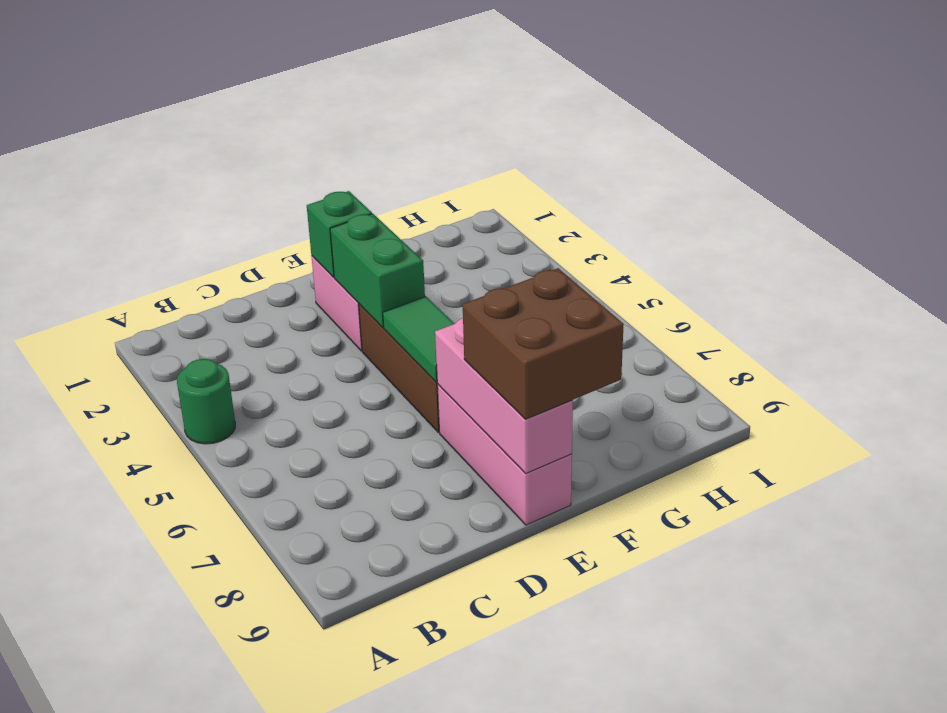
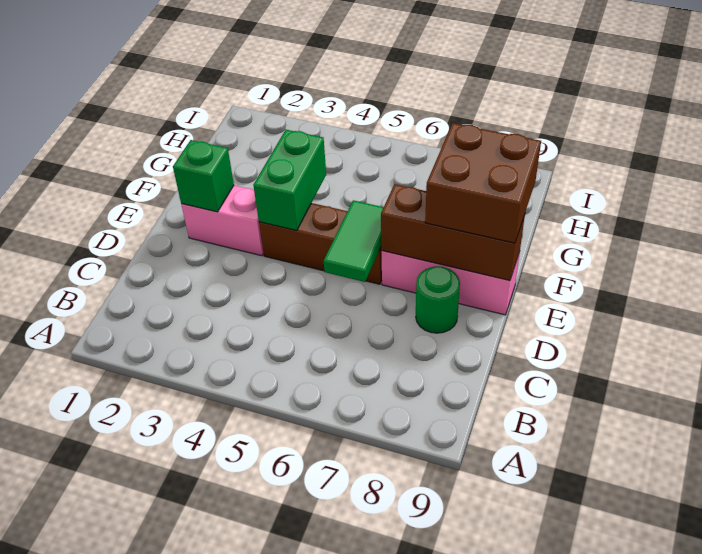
green 1x1 round brick [177,359,235,444] -> green 1x1 round brick moved to [416,266,460,333]
green 1x2 brick [330,214,425,328] -> green 1x2 brick turned to [253,130,326,230]
green 1x2 tile [383,297,454,382] -> green 1x2 tile turned to [324,200,384,282]
pink 1x3 brick [435,318,573,474] -> brown 1x3 brick [381,184,525,280]

